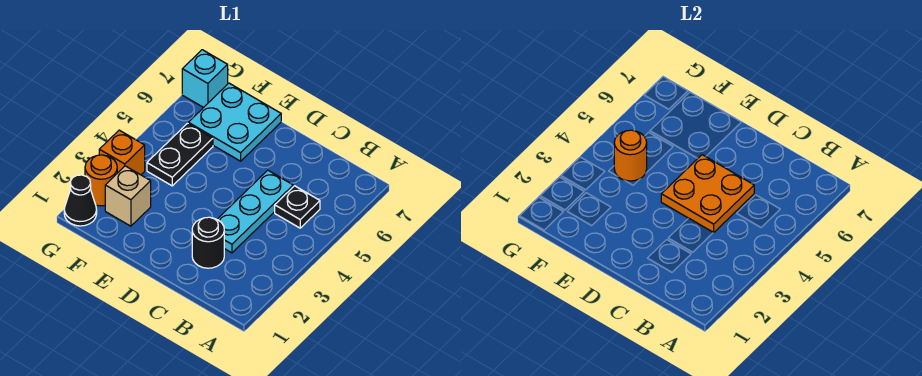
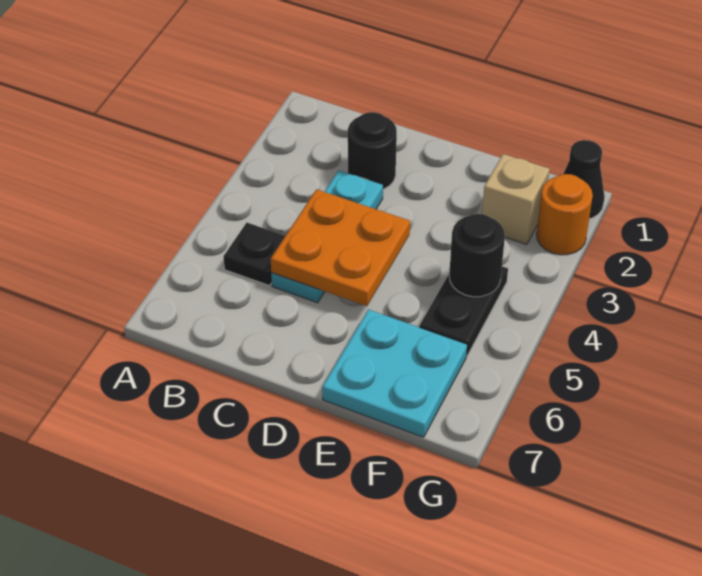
orange 1x1 round brick [614,130,647,181] -> black 1x1 round brick [449,214,505,297]
orange 1x1 brick [99,130,145,175] -> none
cyan 1x1 brick [182,50,228,108] -> none

